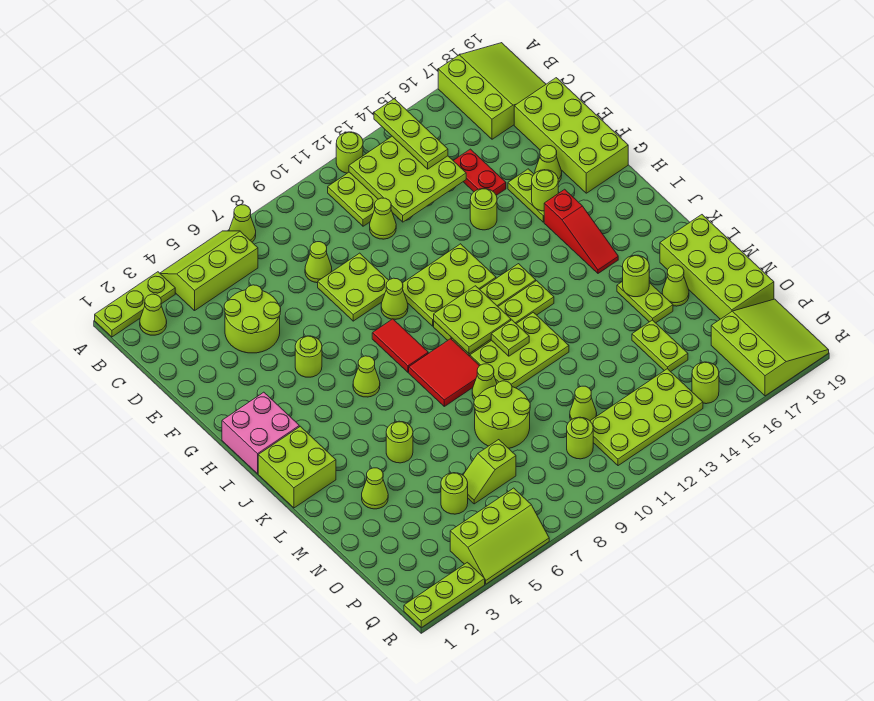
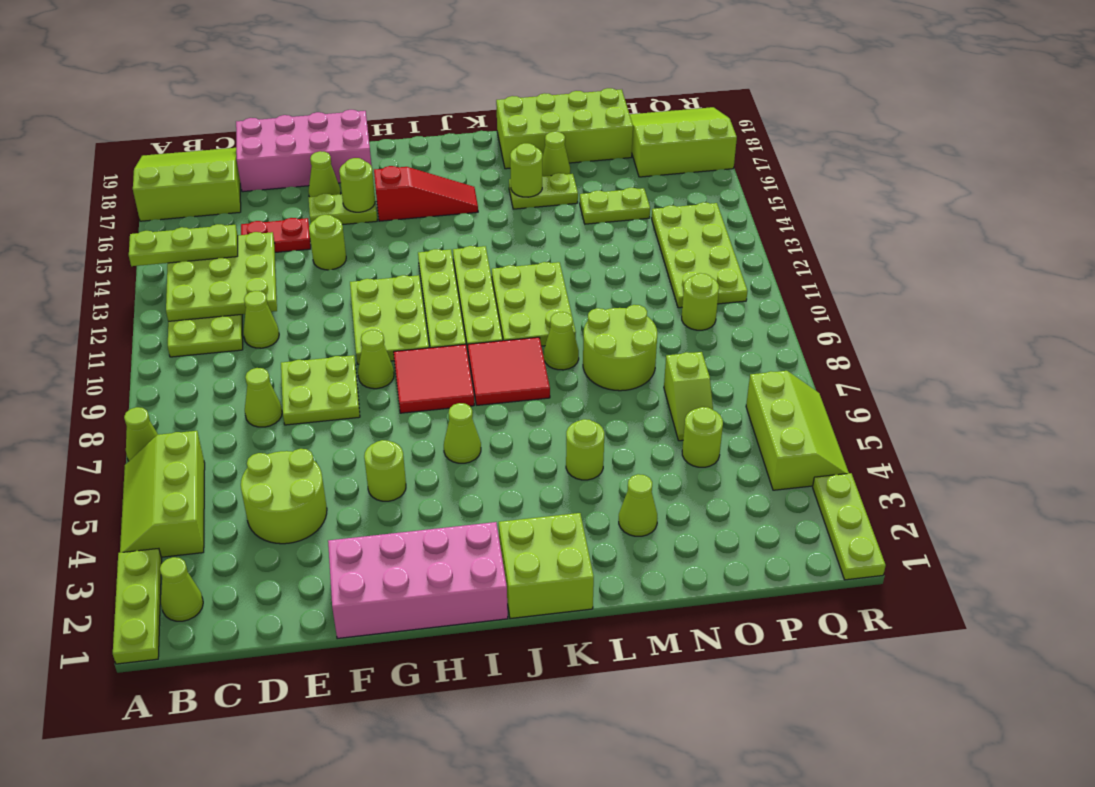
lime 1x1 round brick [336,132,363,173] -> none
lime 2x4 brick [514,78,628,193] -> pink 2x4 brick [236,110,371,192]
pink 2x2 brick [222,392,299,474] -> pink 2x4 brick [328,522,508,639]
red 1x2 tile [372,319,428,372] -> red 2x2 tile [394,344,474,413]
lime 2x2 plate [434,286,511,354] -> none
lime 1x1 plate [491,320,529,356] -> none
lime 1x1 cone [570,386,597,421] -> none
lime 1x1 round brick [692,362,719,404] -> none

